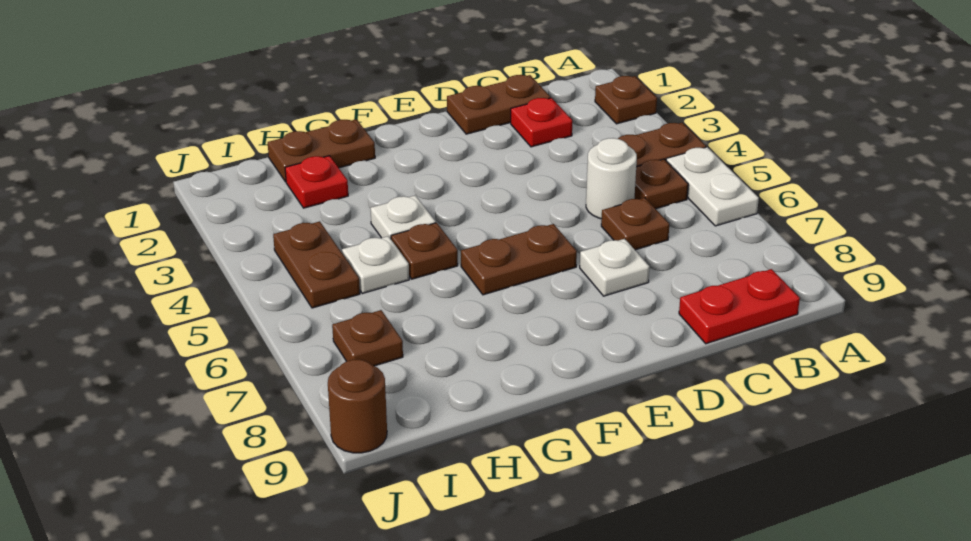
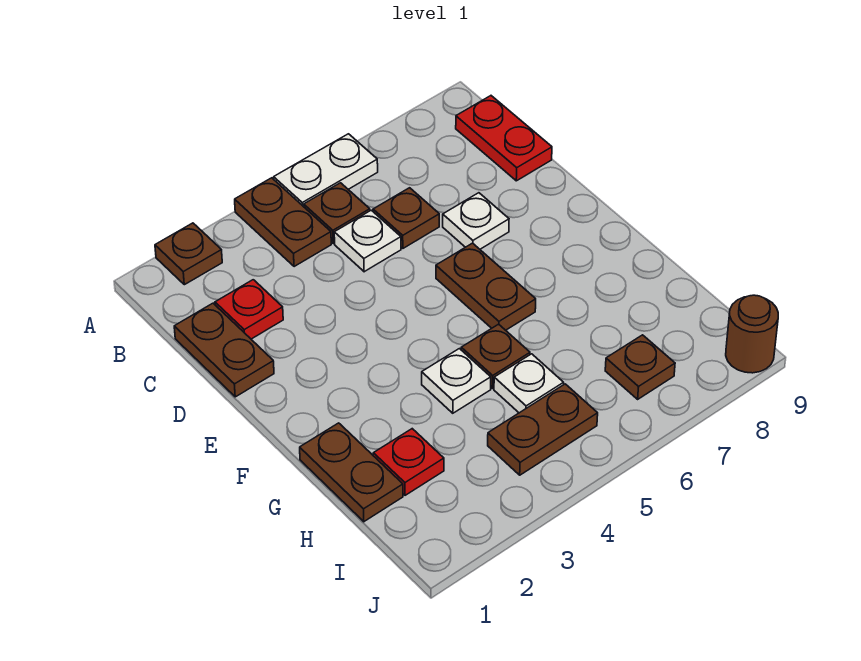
white 1x1 round brick [586,138,637,219] -> white 1x1 plate [334,210,401,272]

